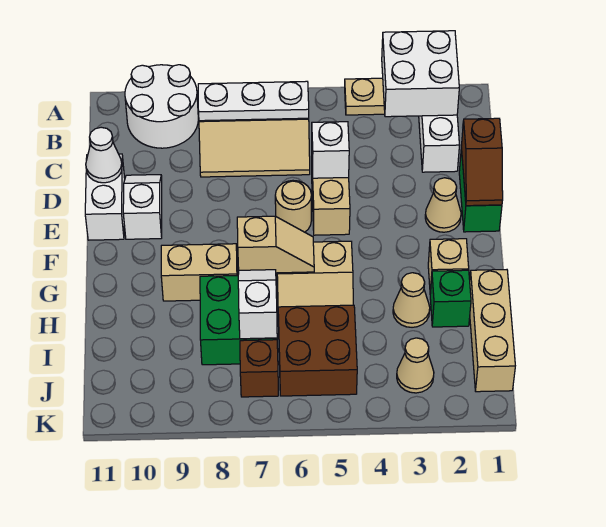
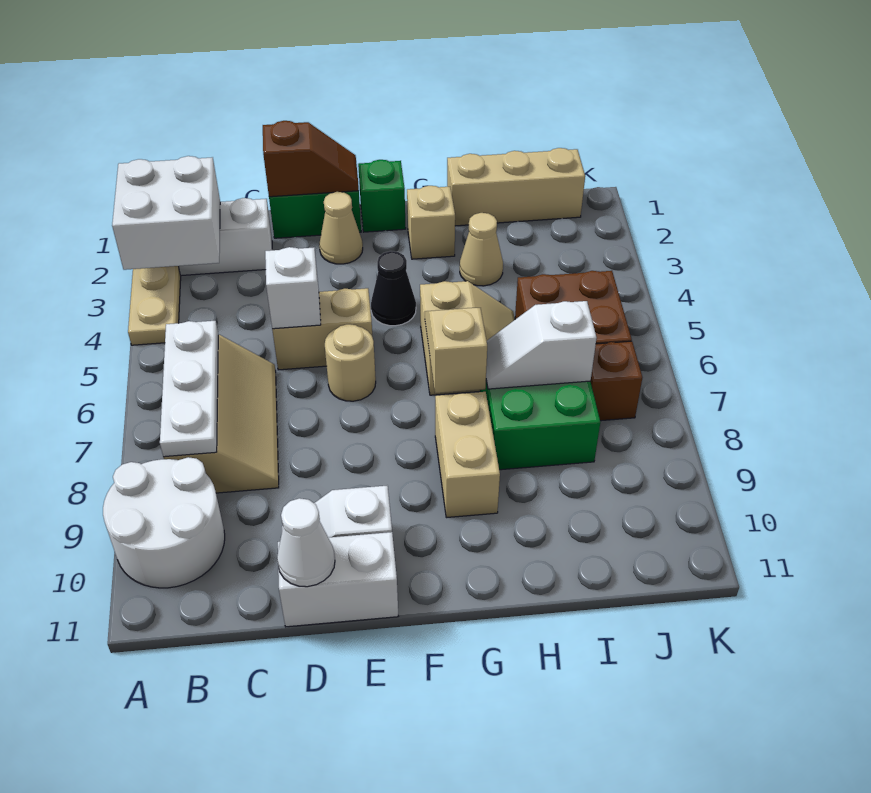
none -> black 1x1 cone [371,251,416,326]
green 1x1 brick [430,270,471,327] -> green 1x1 brick moved to [358,160,406,232]
tan 1x1 cone [397,338,434,393] -> none

